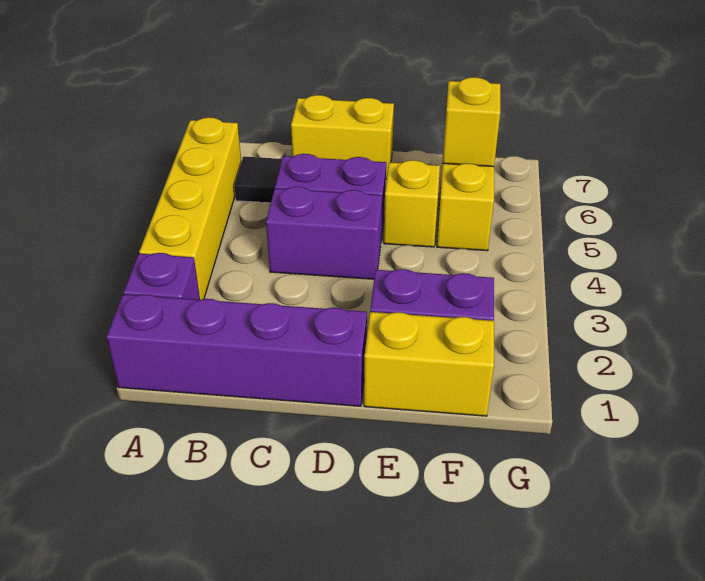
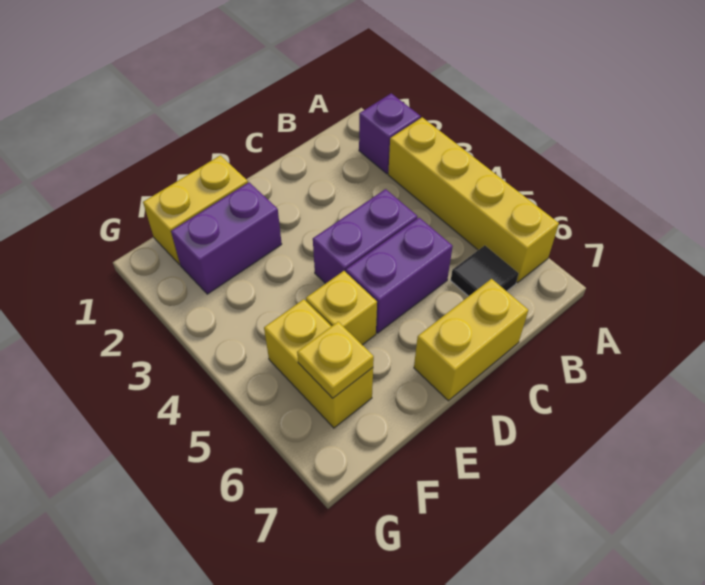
purple 1x4 brick [106,294,367,406] -> none
yellow 1x1 brick [443,77,500,167] -> yellow 1x1 plate [297,322,374,398]

